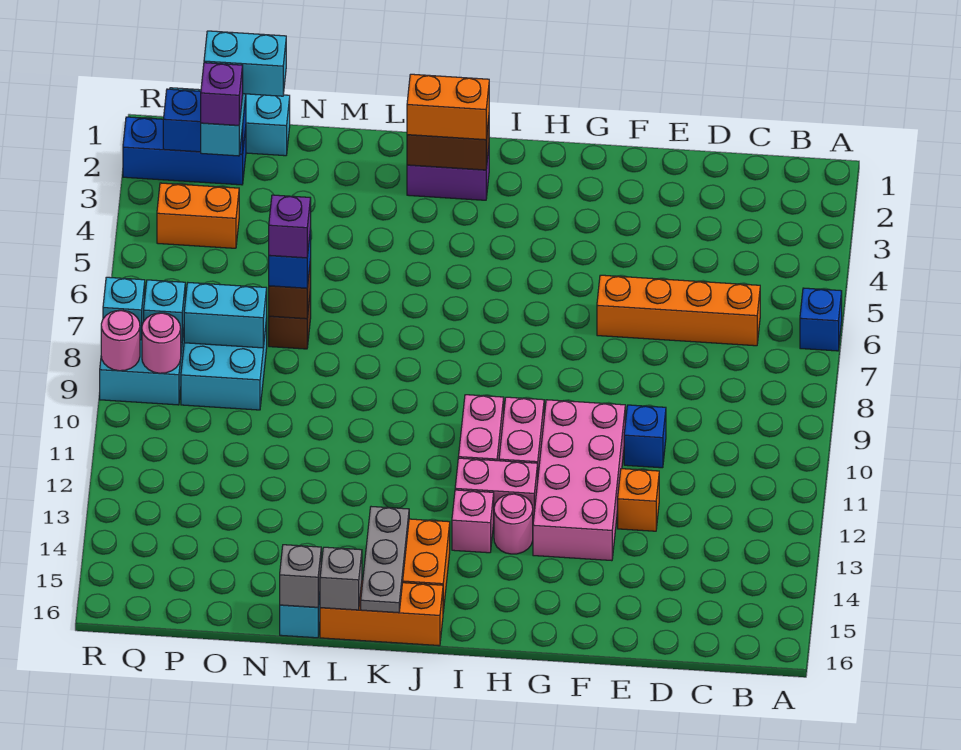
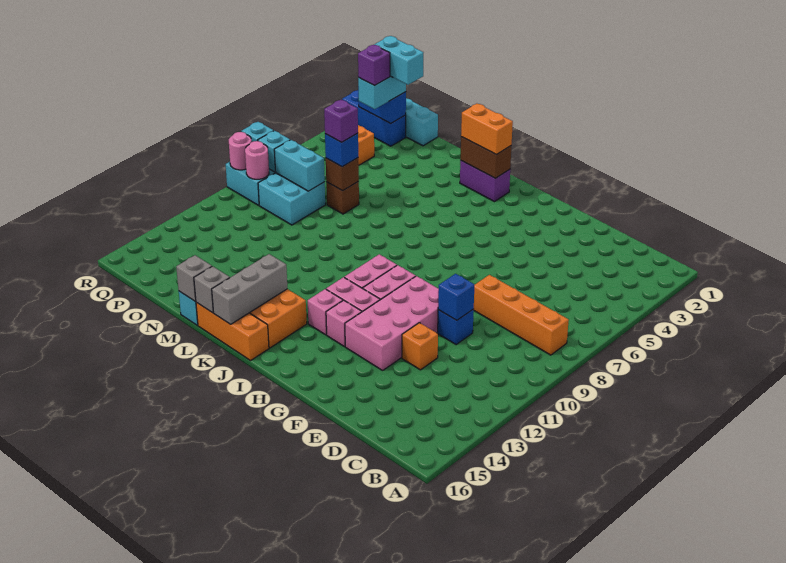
blue 1x1 brick [800,288,842,351] -> blue 1x1 brick moved to [438,274,474,320]
orange 1x4 brick [597,275,760,346] -> orange 1x4 brick moved to [474,275,569,355]
pink 1x1 round brick [494,494,533,554] -> pink 1x1 brick [326,300,362,347]
grey 1x3 plate [361,507,409,613] -> grey 1x3 brick [212,254,287,324]

